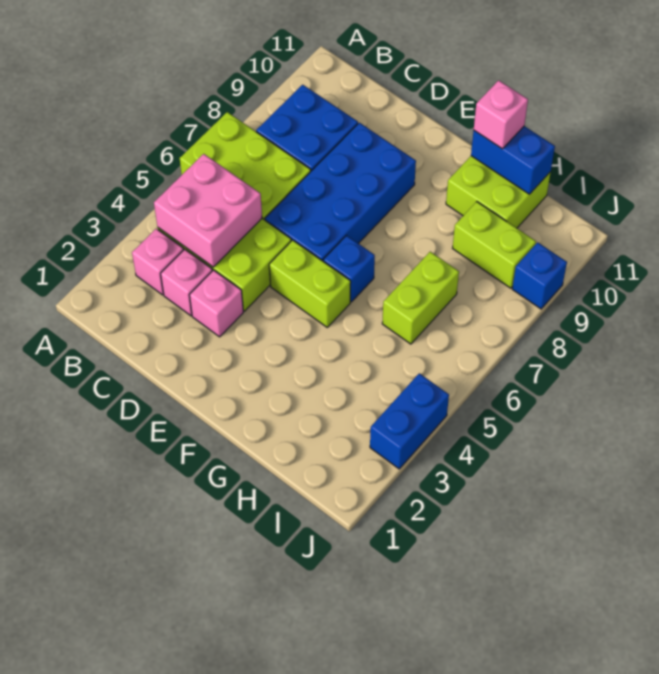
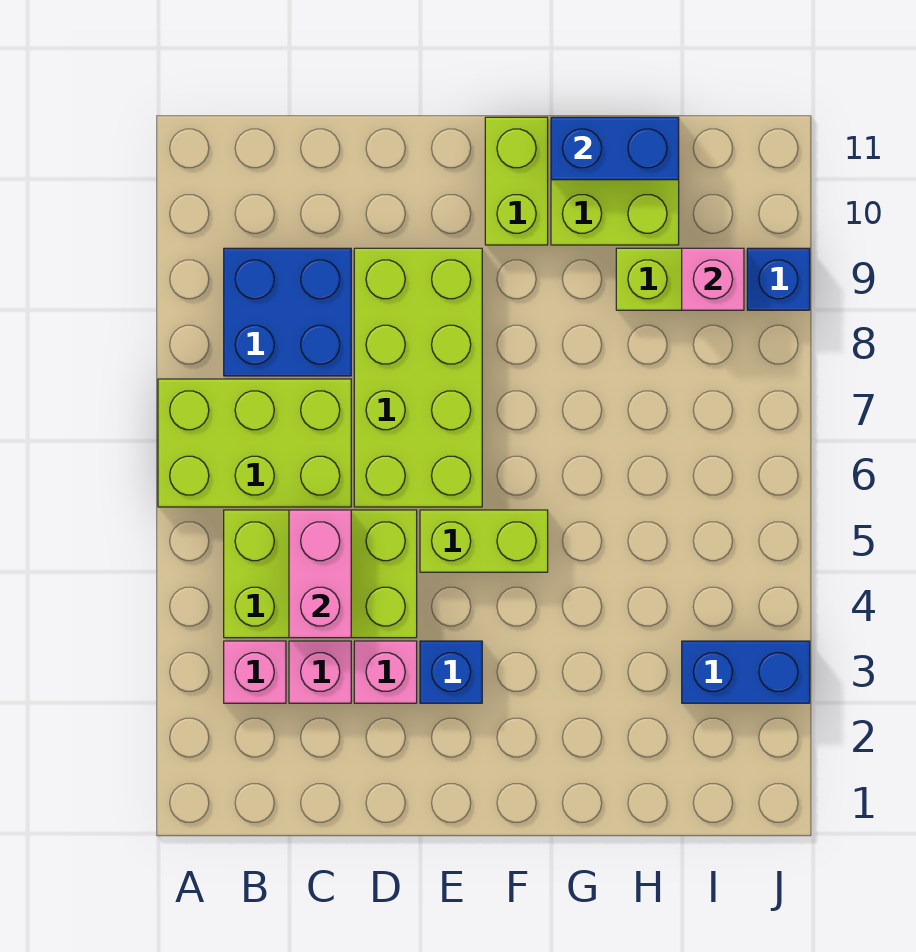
pink 2x2 brick [154,154,262,267] -> pink 1x2 brick [289,510,351,638]
blue 2x4 brick [265,123,416,261] -> lime 2x4 brick [354,248,482,507]
blue 1x1 brick [323,236,375,302] -> blue 1x1 brick moved to [420,641,482,703]
pink 1x1 brick [474,80,528,149] -> pink 1x1 brick moved to [682,248,744,310]
lime 1x2 brick [382,252,459,344] -> lime 1x2 brick moved to [485,117,548,245]
blue 1x2 brick [370,373,449,469] -> blue 1x2 brick turned to [682,641,810,703]

